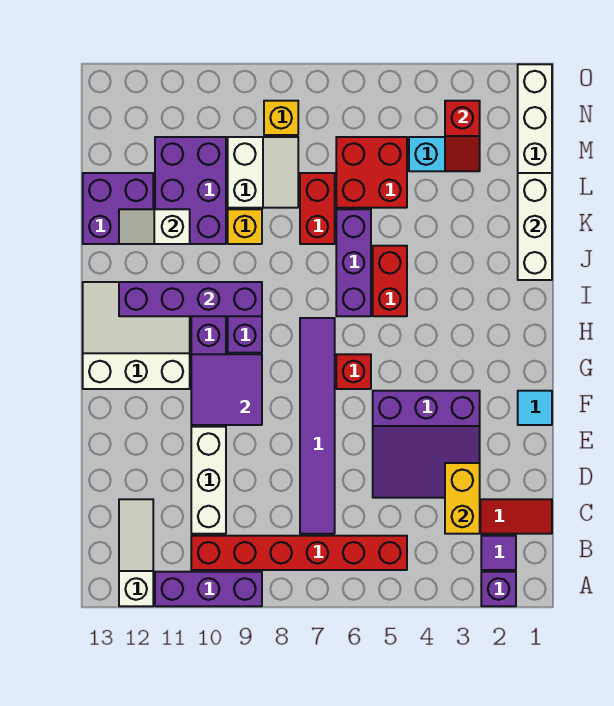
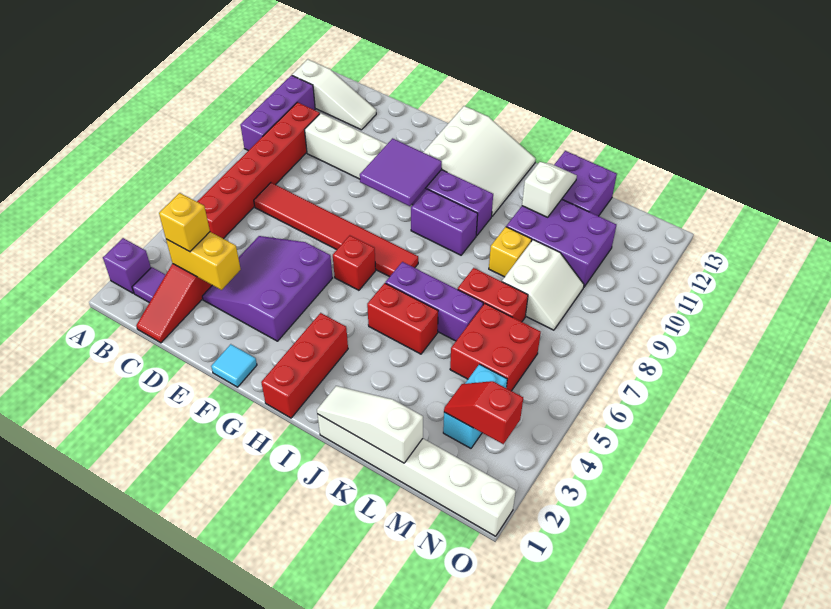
purple 1x6 tile [300,318,335,534] -> red 1x6 tile [254,183,418,277]
none -> red 1x3 brick [261,313,348,418]
purple 1x4 brick [119,282,262,316] -> none
white 1x3 brick [518,173,552,280] -> white 1x3 slope [317,386,423,463]
white 2x2 slope [228,137,298,208] -> white 2x2 slope turned to [502,240,584,330]
yellow 1x1 brick [264,101,298,135] -> yellow 1x1 brick moved to [159,193,210,252]

